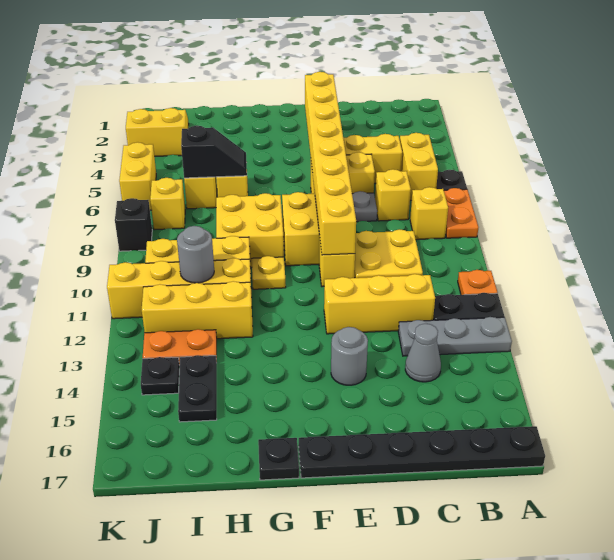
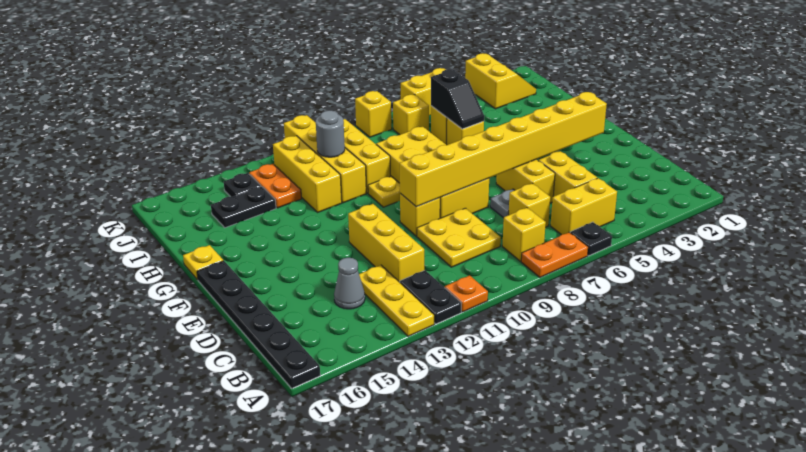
grey 1x3 plate [398,317,512,356] -> yellow 1x3 plate [359,265,434,336]
grey 1x1 round brick [331,327,368,385] -> none
black 1x1 plate [258,438,299,480] -> yellow 1x1 plate [183,245,223,280]
black 1x1 brick [115,198,152,251] -> yellow 1x1 brick [355,91,392,137]

